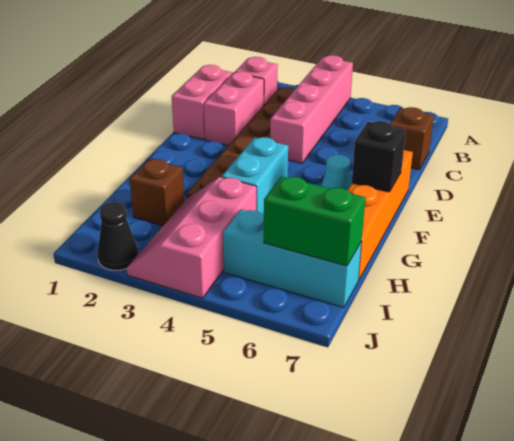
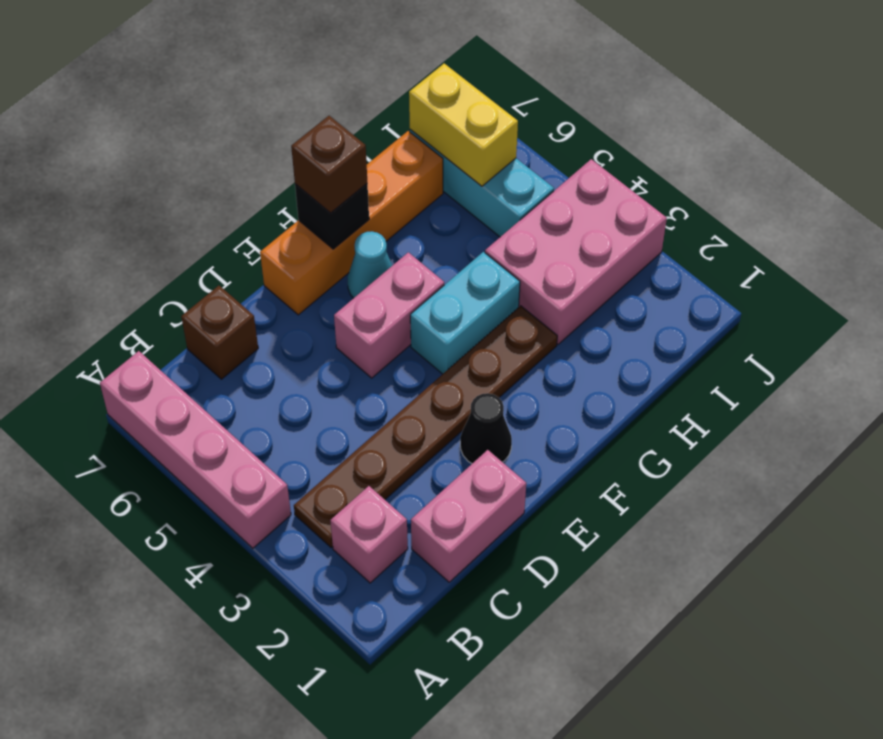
pink 1x4 brick [270,55,353,163] -> pink 1x4 brick turned to [100,351,291,548]
pink 1x2 brick [204,71,264,146] -> pink 1x2 brick moved to [334,252,444,378]
brown 1x1 brick [130,159,184,226] -> brown 1x1 brick moved to [291,116,367,213]
pink 2x3 slope [127,177,256,298] -> pink 2x3 brick [485,159,667,344]
green 1x2 brick [264,176,365,266] -> yellow 1x2 brick [409,63,518,186]
black 1x1 cone [97,202,138,270] -> black 1x1 cone moved to [460,393,512,463]

